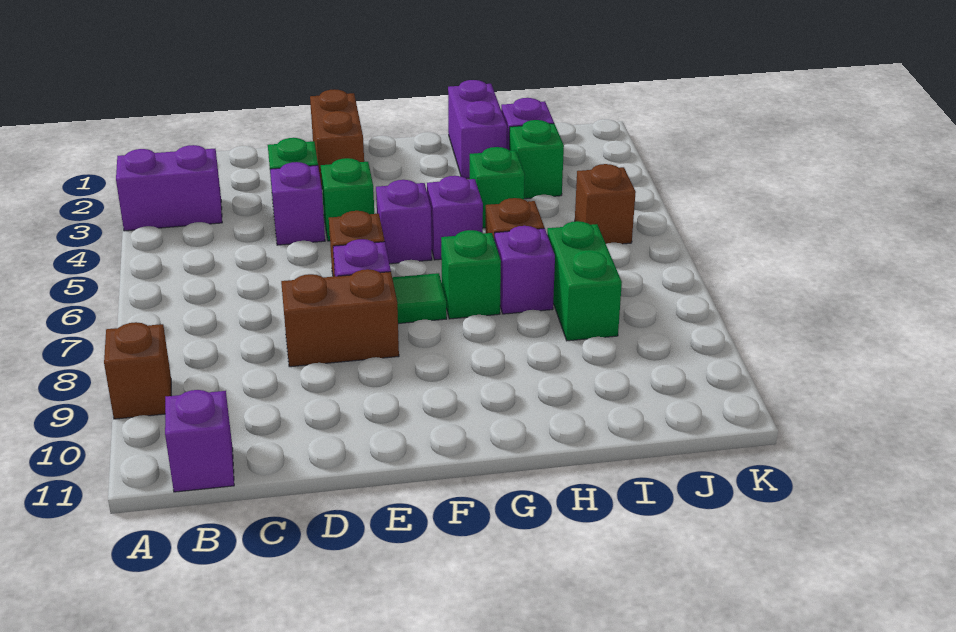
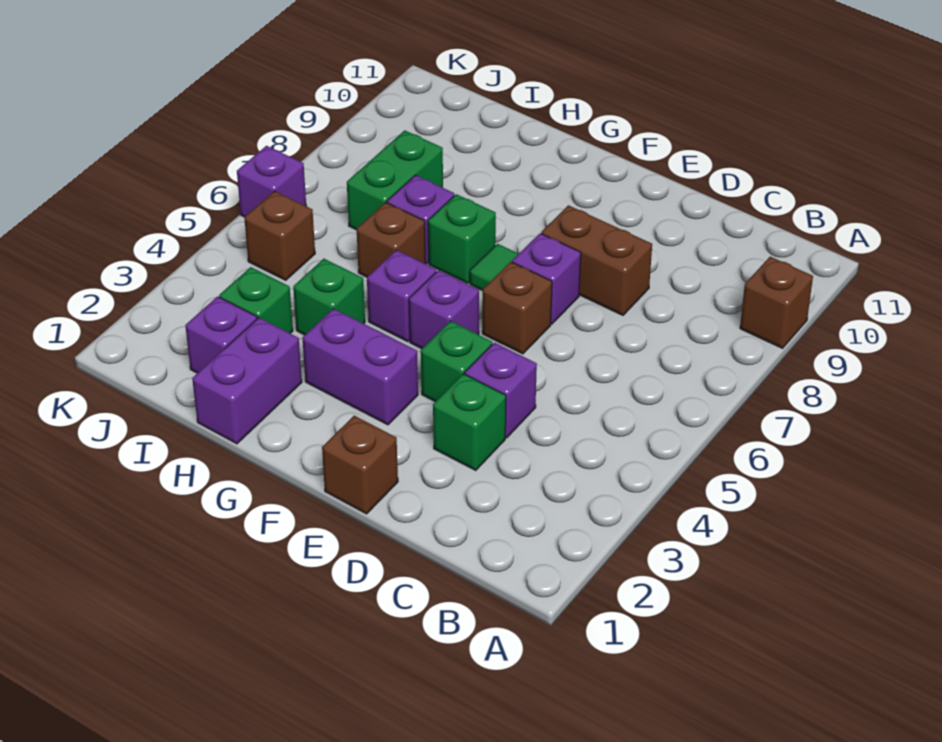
purple 1x2 brick [116,145,222,231] -> purple 1x2 brick moved to [302,309,418,425]
purple 1x1 brick [165,390,234,492] -> purple 1x1 brick moved to [237,146,306,217]
brown 1x2 brick [310,89,364,187] -> brown 1x1 brick [322,416,398,514]

